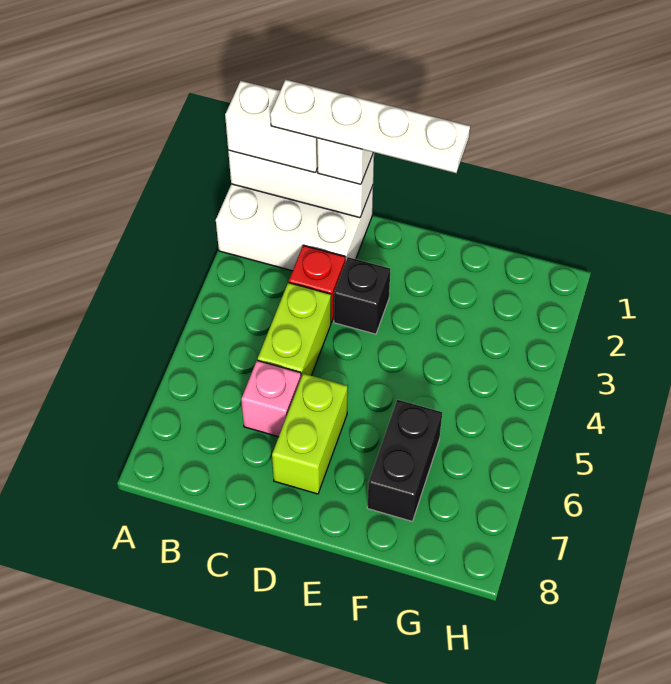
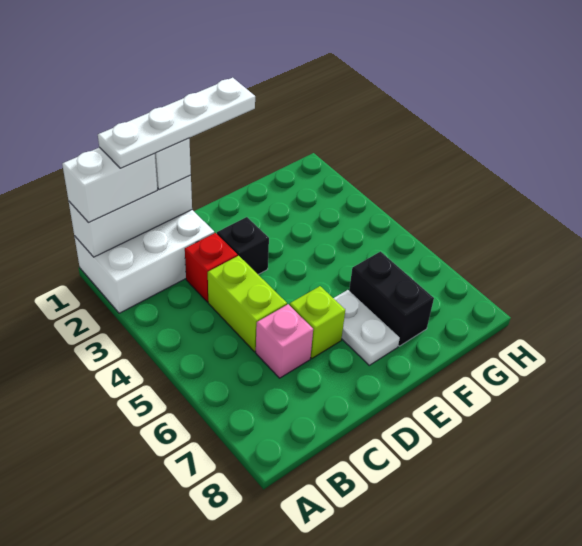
lime 1x2 brick [272,373,348,494] -> lime 1x1 brick [290,286,345,358]
none -> white 1x2 plate [334,290,400,365]

